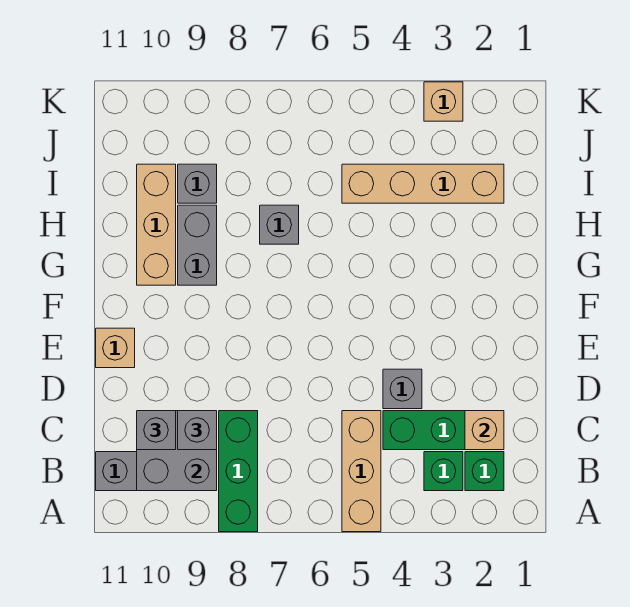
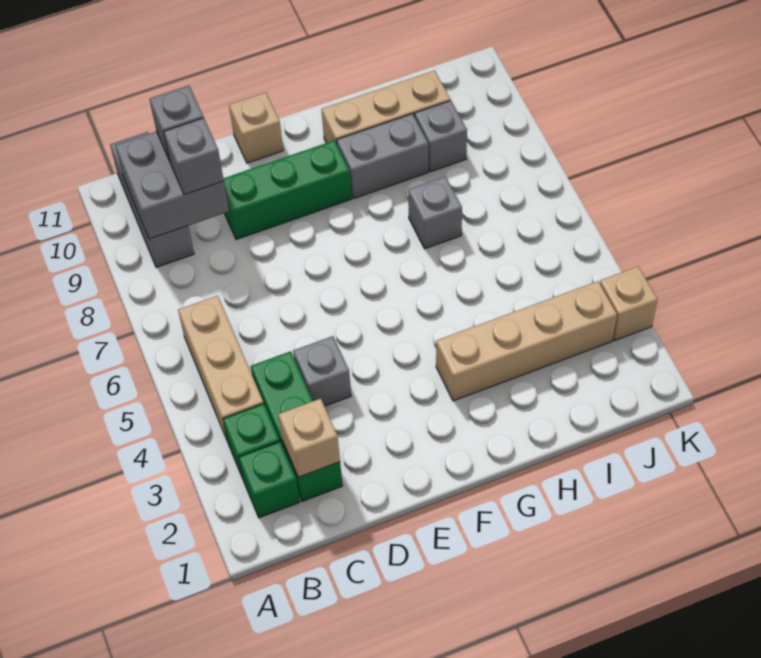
tan 1x3 brick [342,411,381,532] -> tan 1x3 brick turned to [178,296,264,442]
green 1x3 brick [219,411,258,532] -> green 1x3 brick moved to [223,140,352,240]
tan 1x4 brick [342,164,504,203] -> tan 1x4 brick turned to [436,281,617,401]

